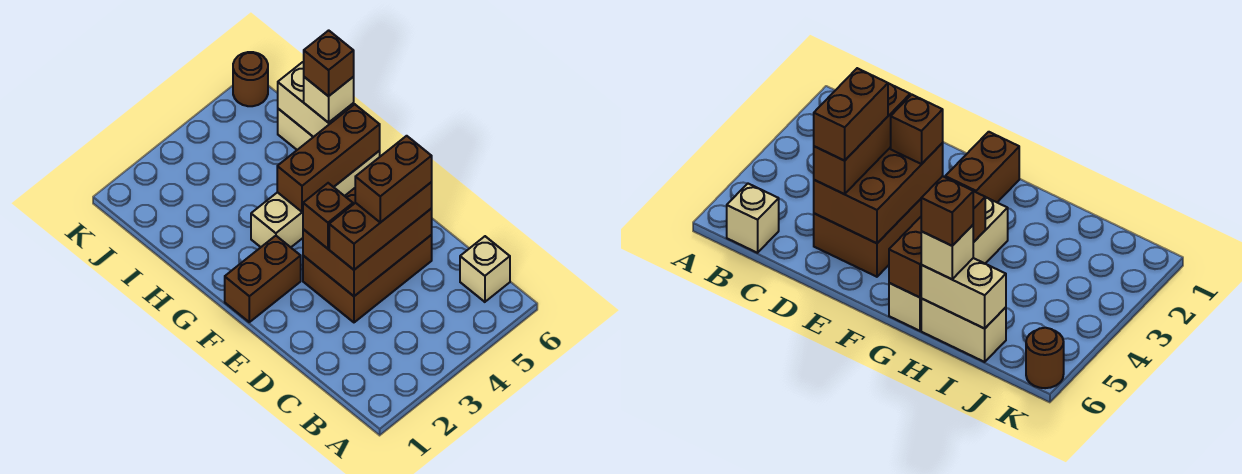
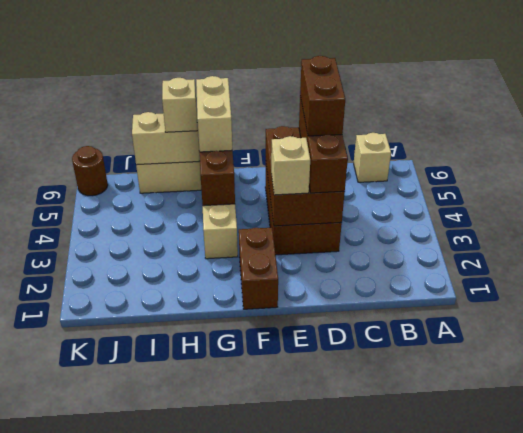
brown 1x1 brick [303,183,353,249] -> tan 1x1 brick [271,136,310,195]
none -> tan 1x2 brick [196,76,232,152]
brown 1x1 brick [304,30,354,96] -> none

